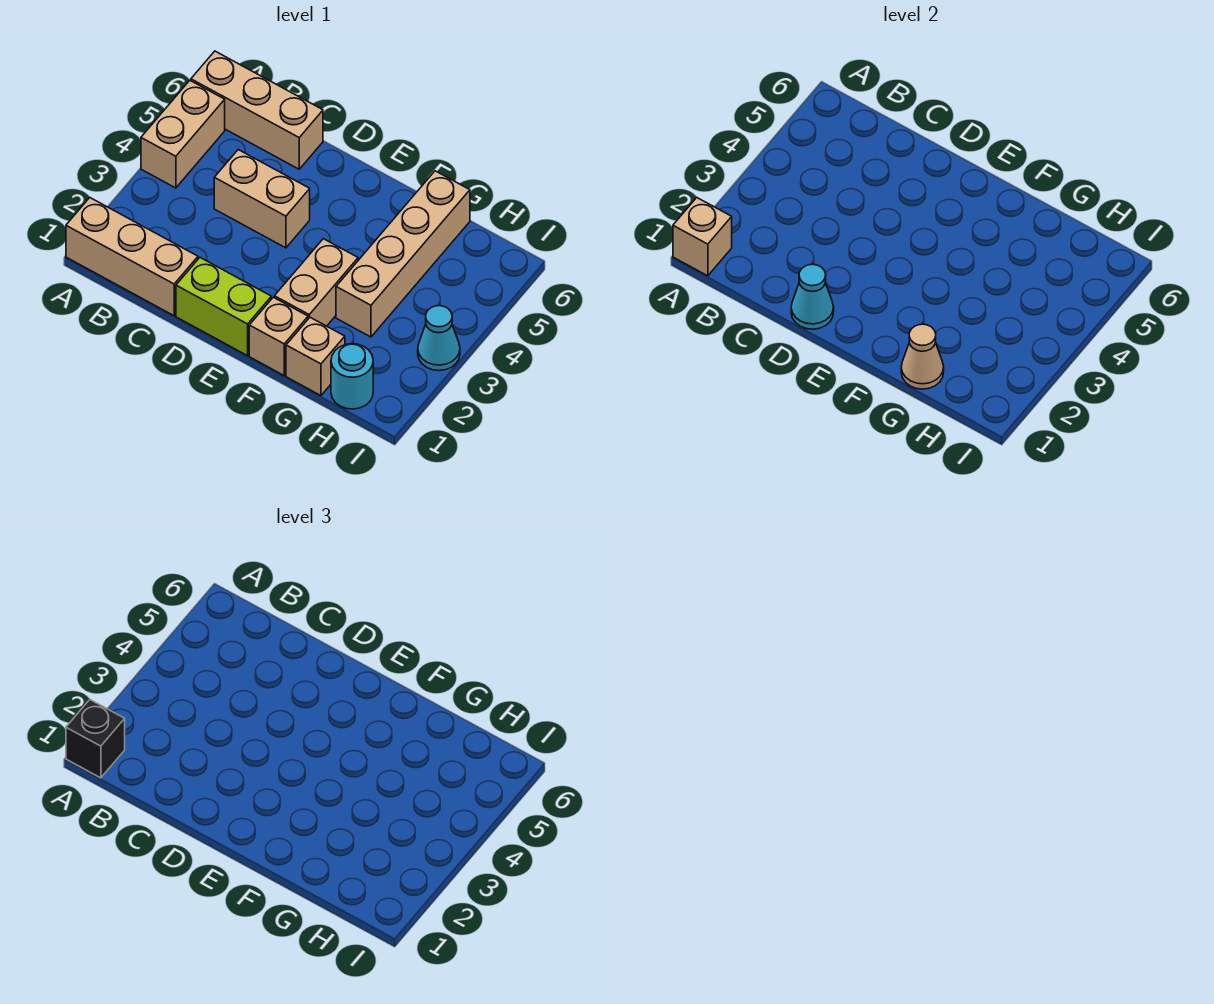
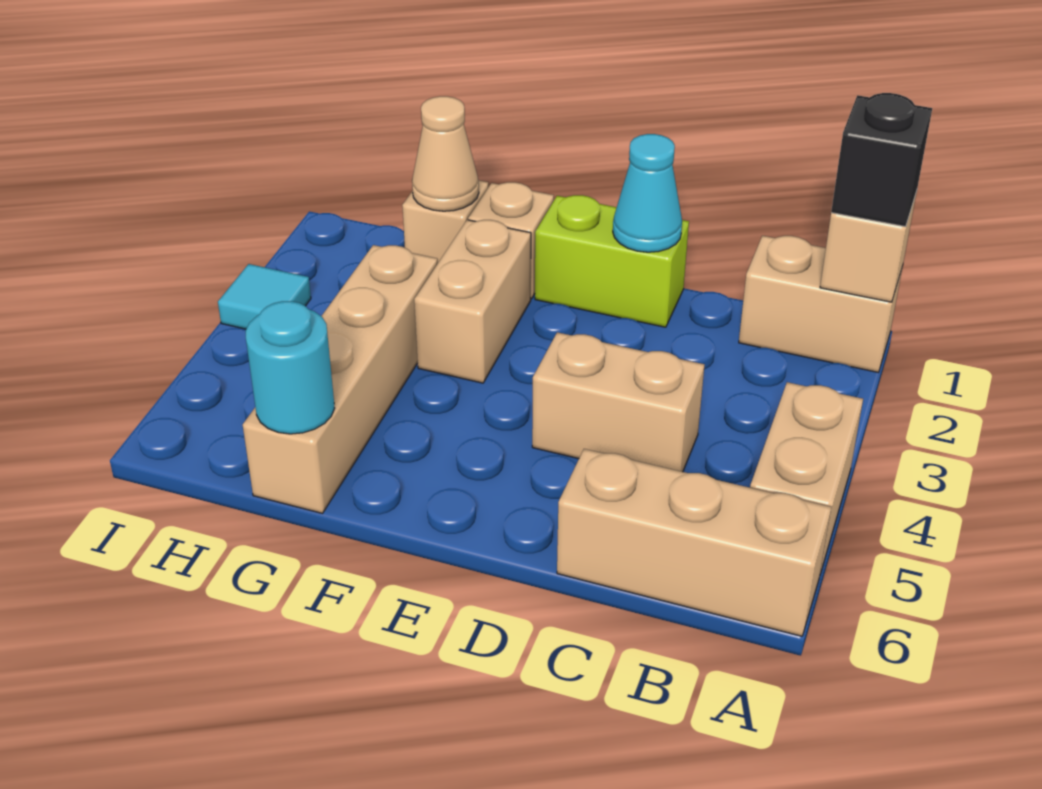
tan 1x3 brick [66,198,198,316] -> tan 1x2 brick [739,236,903,372]
cyan 1x1 round brick [331,344,373,409] -> cyan 1x1 round brick moved to [246,301,335,434]
cyan 1x1 cone [418,306,460,371] -> cyan 1x1 tile [218,264,311,329]

